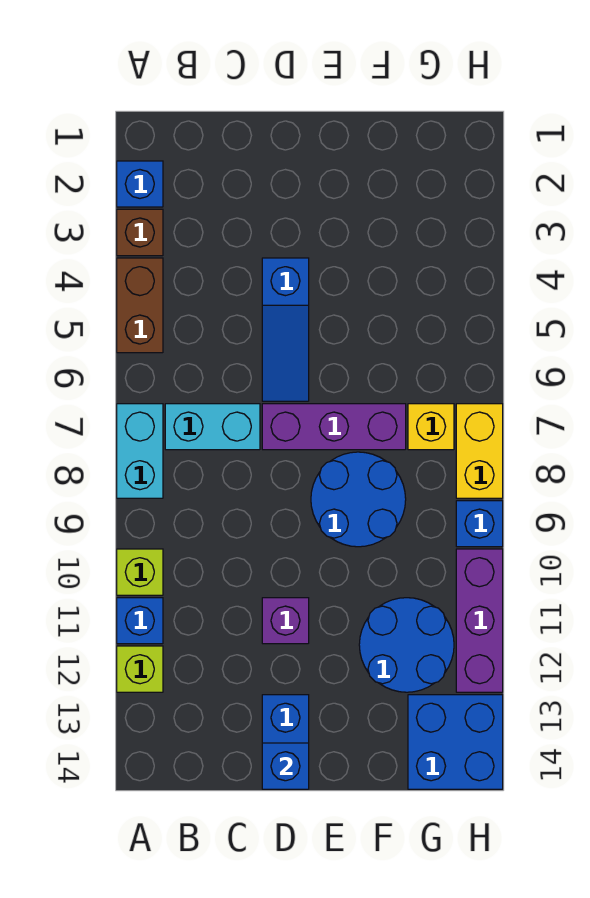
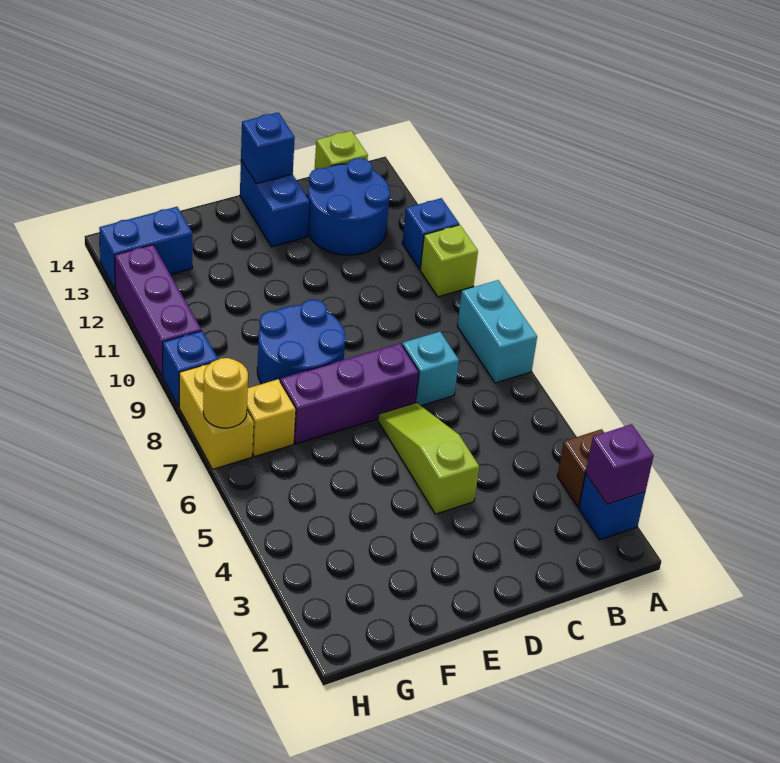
brown 1x2 brick [117,258,163,353] -> none
lime 1x1 brick [117,646,163,692] -> lime 1x1 brick moved to [315,131,368,169]
cyan 1x2 brick [165,404,260,450] -> cyan 1x1 brick [402,332,459,406]
blue 1x3 slope [262,258,309,401] -> lime 1x3 slope [378,403,479,514]
purple 1x1 brick [262,598,309,644] -> purple 1x1 brick moved to [586,424,654,504]
blue 2x2 round brick [359,598,454,692] -> blue 2x2 round brick moved to [308,158,390,255]
blue 2x2 brick [408,695,503,789] -> blue 1x2 brick [99,207,192,290]
none -> yellow 1x1 round brick [203,358,248,428]

